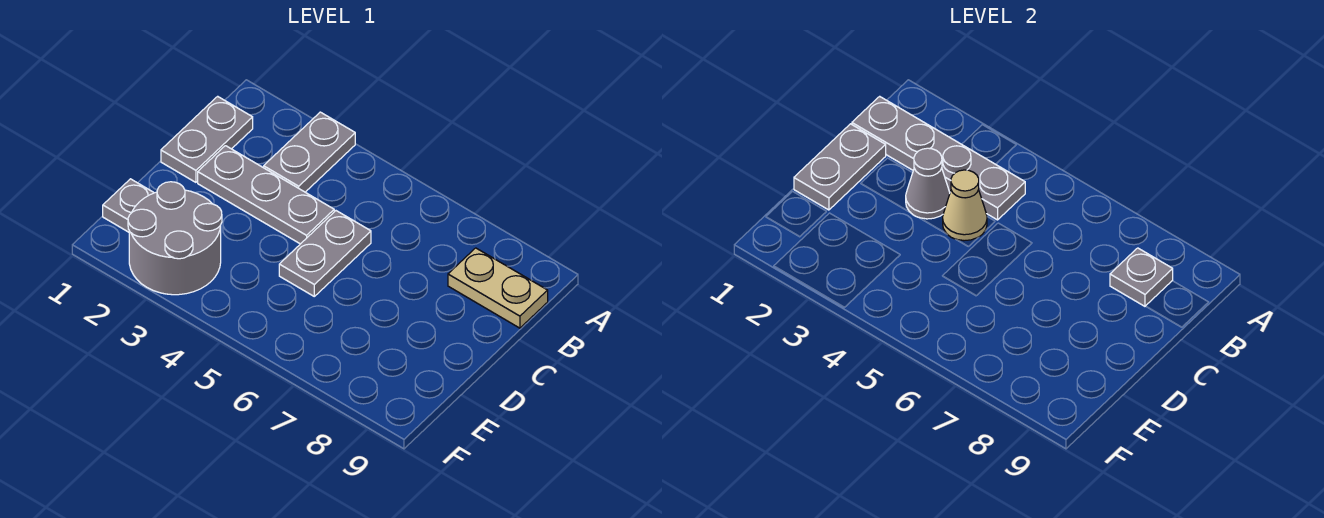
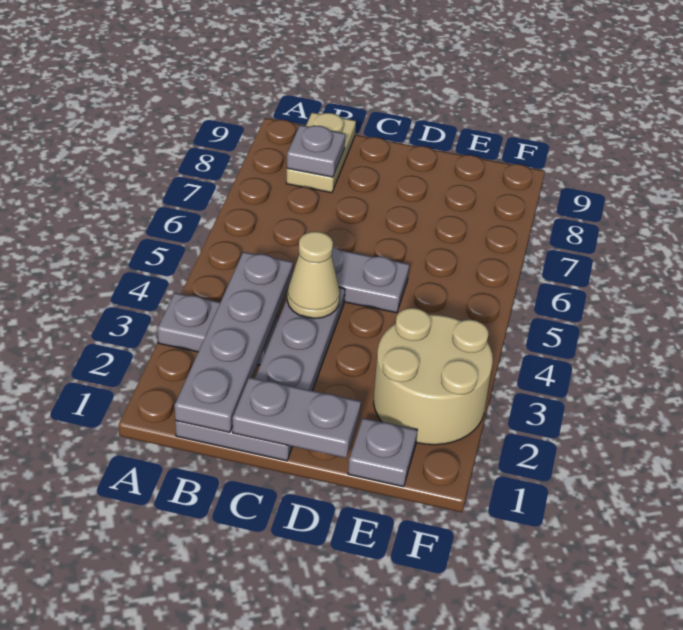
grey 1x1 cone [906,148,950,219] -> none
grey 2x2 round brick [128,182,222,295] -> tan 2x2 round brick [374,308,493,445]

